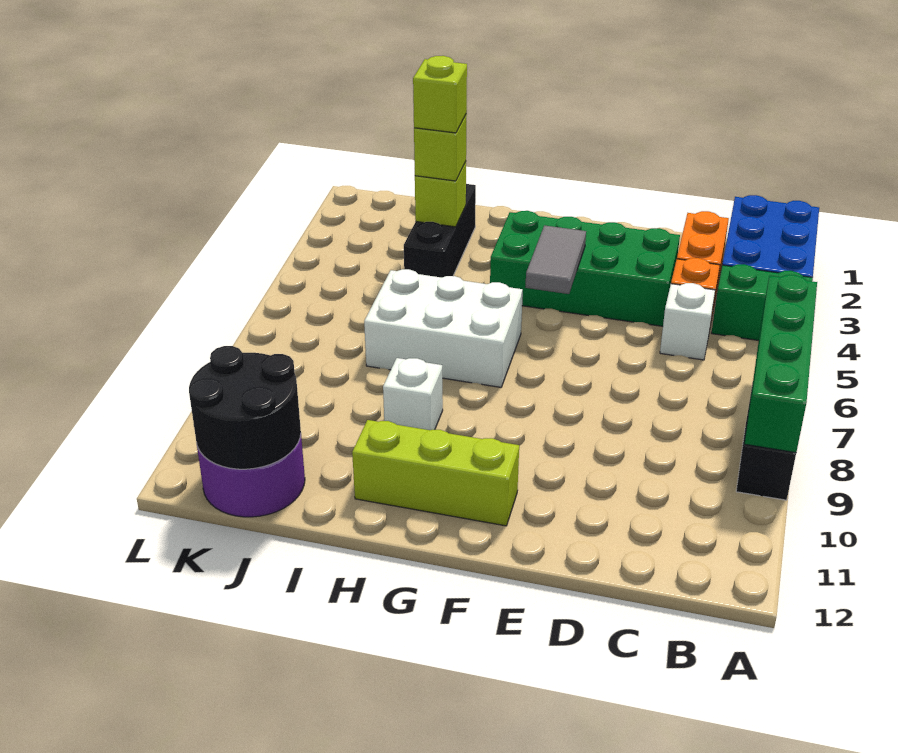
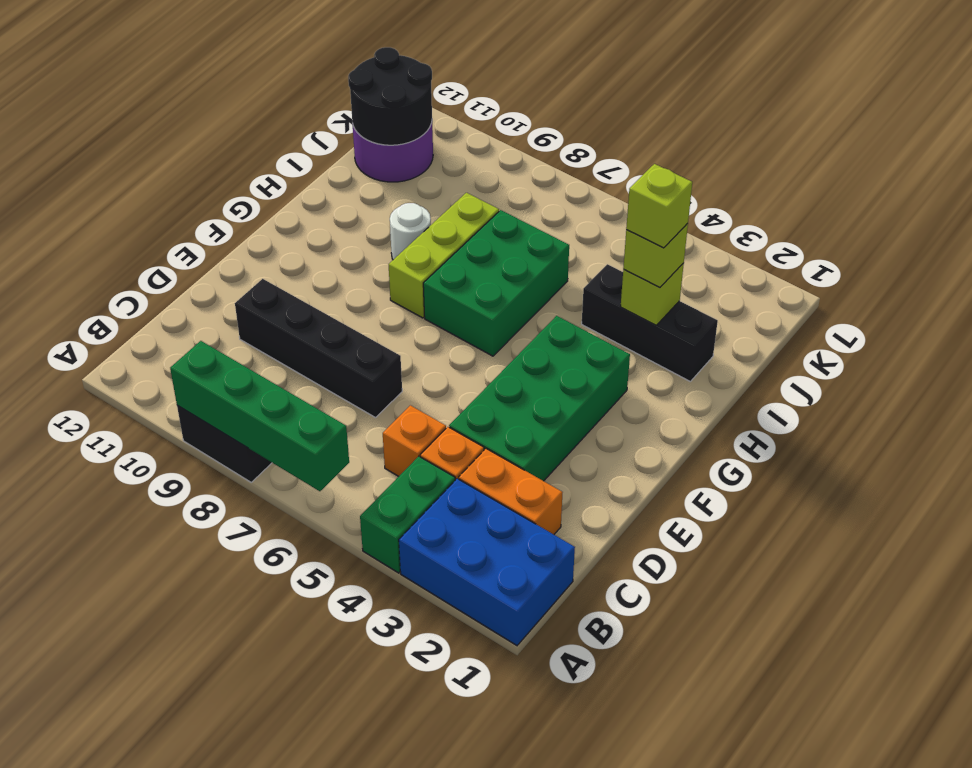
white 1x1 brick [660,283,715,360] -> orange 1x1 brick [383,405,446,476]
none -> black 1x4 brick [235,279,402,418]
grey 1x2 tile [525,225,586,294] -> none
lime 1x3 brick [352,420,519,526] -> lime 1x3 brick moved to [389,193,499,318]
white 2x3 brick [364,269,523,387] -> green 2x3 brick [423,210,569,356]
white 1x1 brick [383,358,443,430] -> white 1x1 round brick [390,203,431,260]

